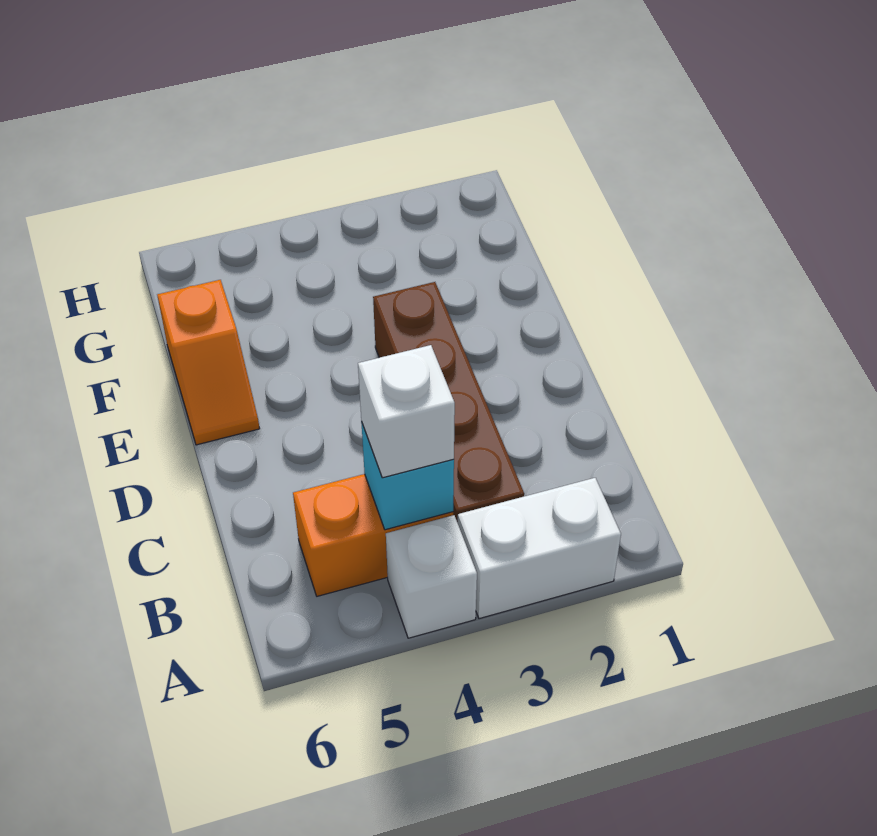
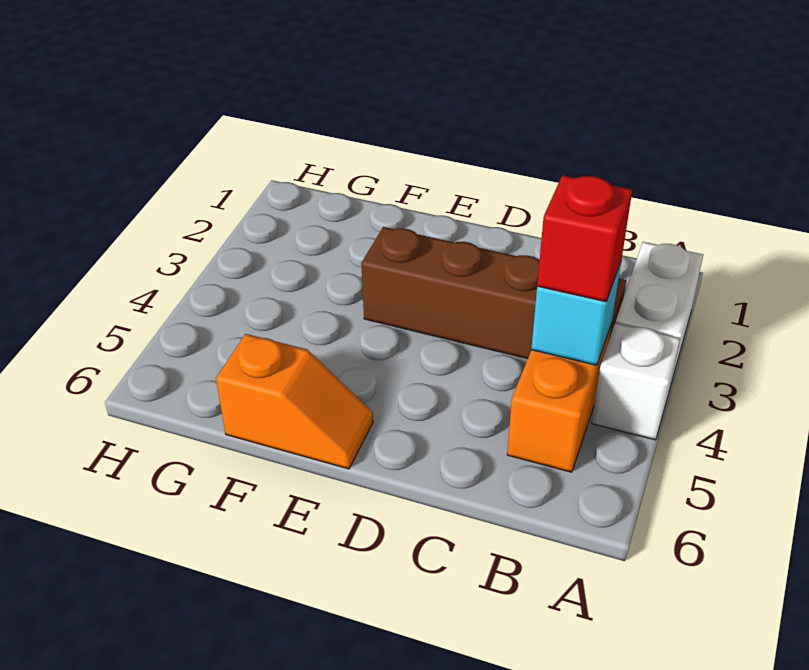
white 1x1 brick [358,345,455,478] -> red 1x1 brick [537,175,632,302]

